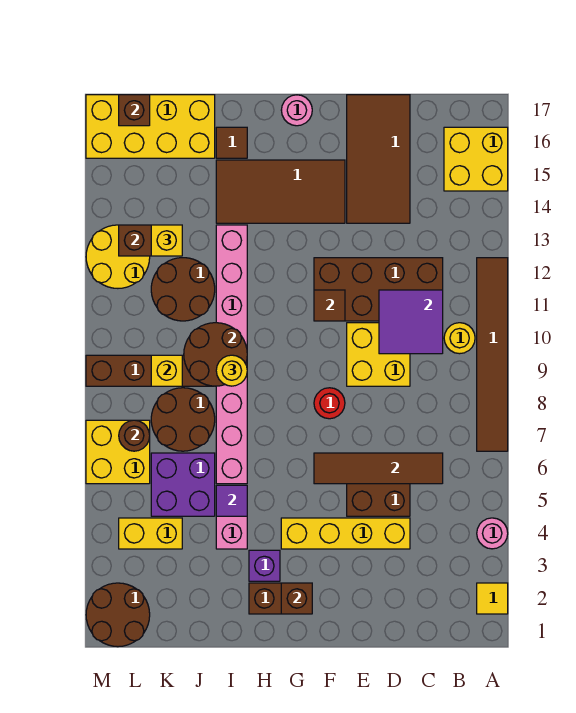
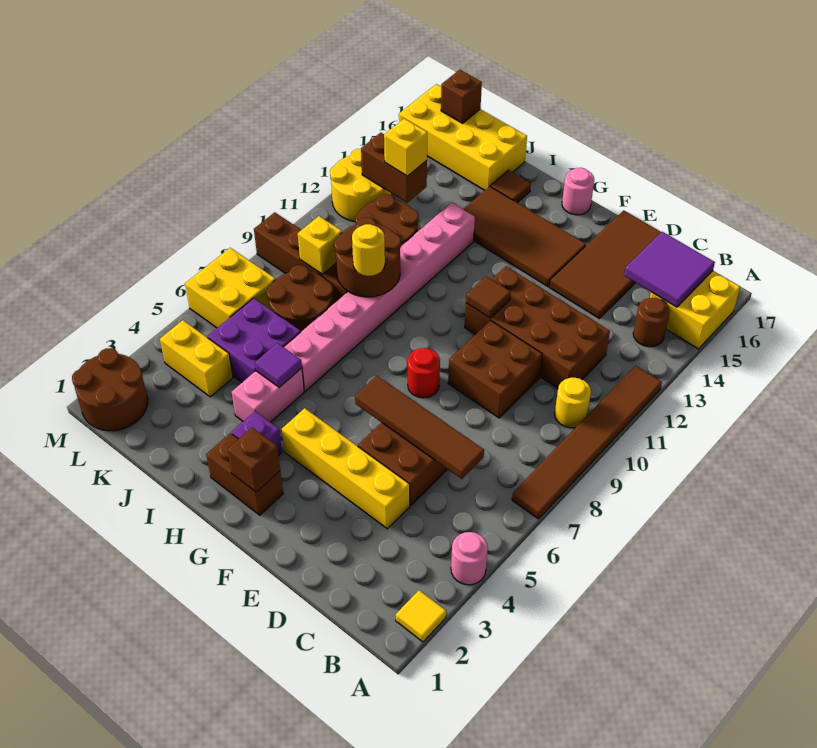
purple 2x2 tile [379,290,443,354] -> purple 2x2 tile moved to [624,232,715,307]
yellow 2x2 brick [347,323,410,386] -> brown 2x2 brick [448,320,542,418]
brown 1x1 round brick [119,420,150,451] -> brown 1x1 round brick moved to [633,298,670,347]

